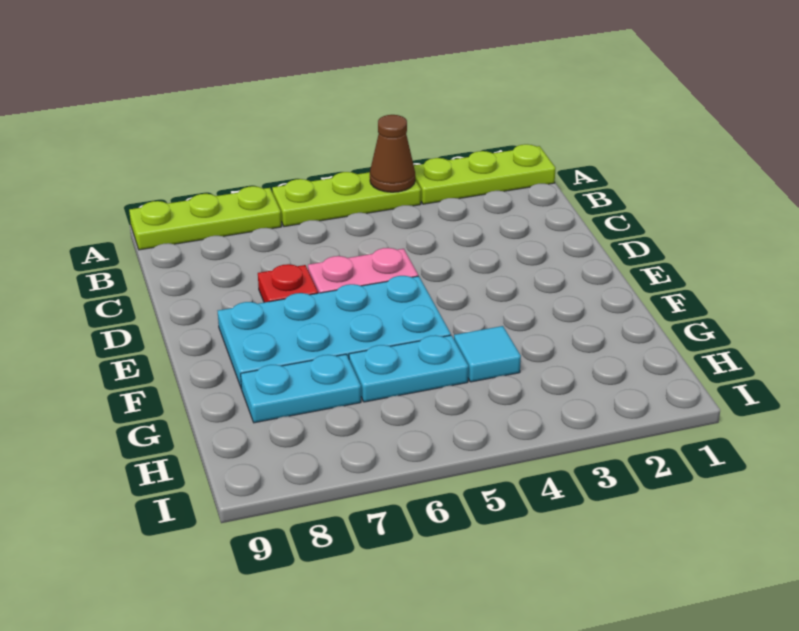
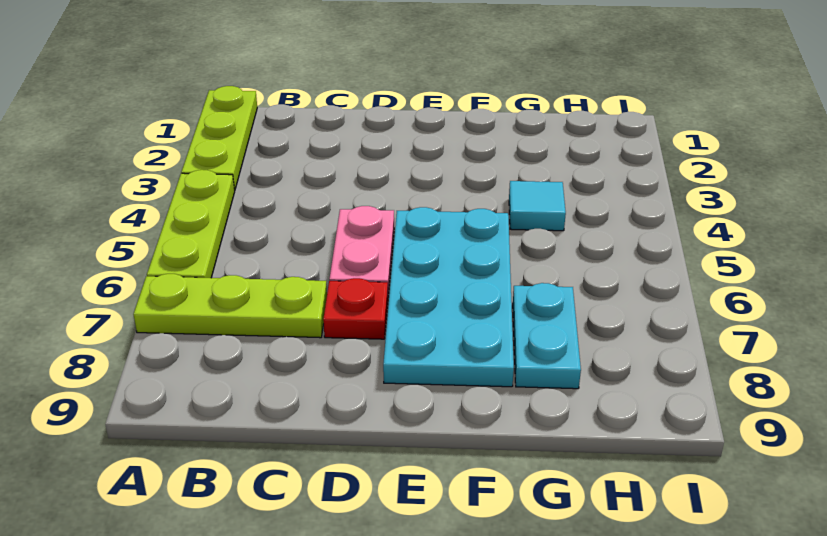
brown 1x1 cone [370,115,415,192] -> none
lime 1x3 plate [129,186,281,250] -> lime 1x3 plate turned to [133,274,327,338]
cyan 1x2 plate [349,335,468,402] -> none

